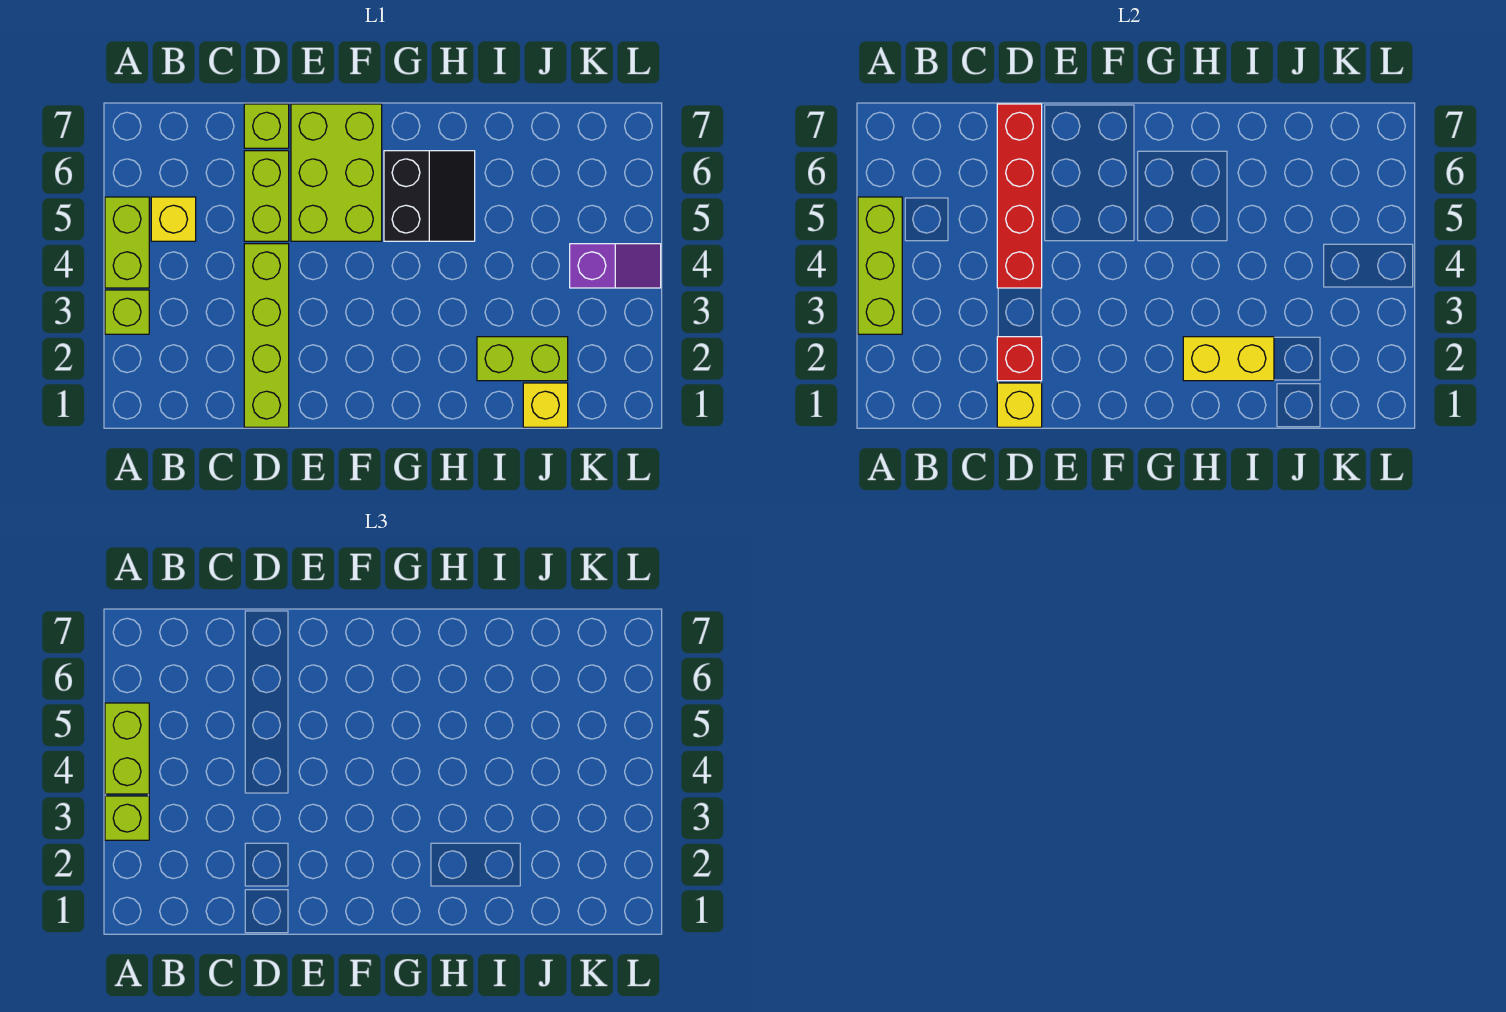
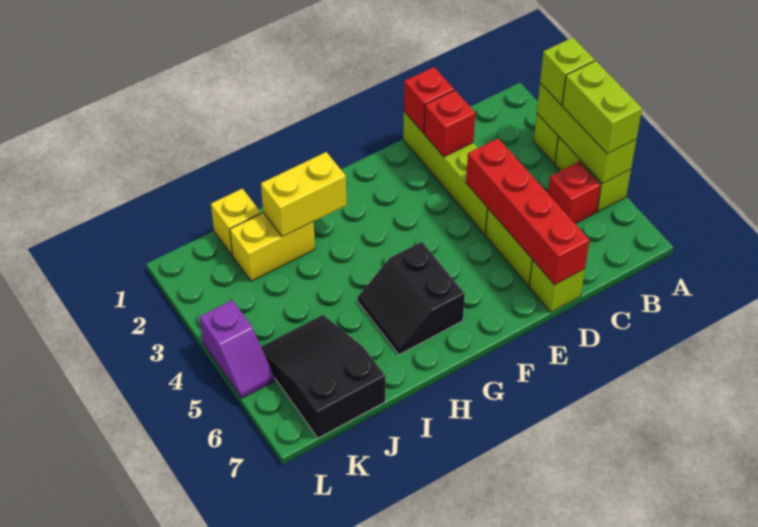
yellow 1x1 brick [151,197,196,241] -> red 1x1 brick [548,162,601,224]
yellow 1x1 brick [997,383,1042,427] -> red 1x1 brick [404,67,454,133]
lime 2x3 brick [291,104,382,241] -> none
lime 1x2 brick [477,337,568,381] -> yellow 1x2 brick [230,213,315,281]
none -> black 2x3 slope [261,315,386,438]
purple 1x2 slope [570,244,661,288] -> purple 1x2 slope turned to [199,300,275,398]

